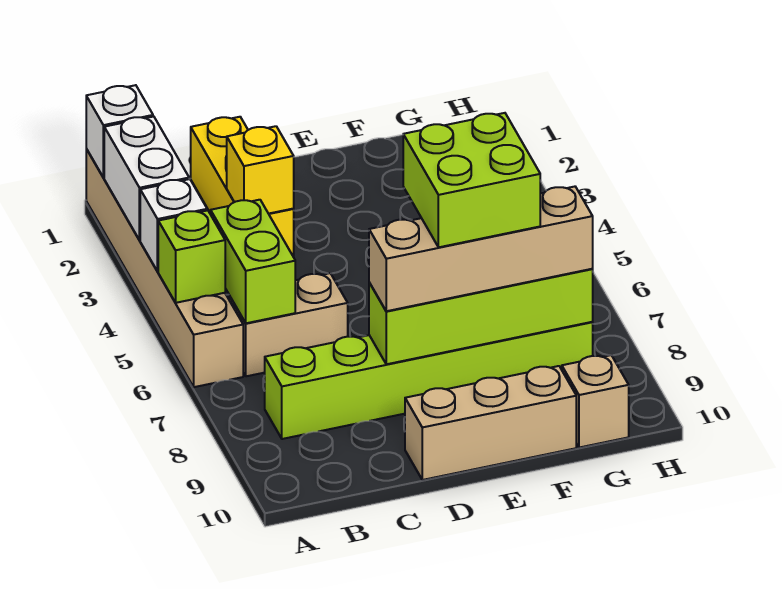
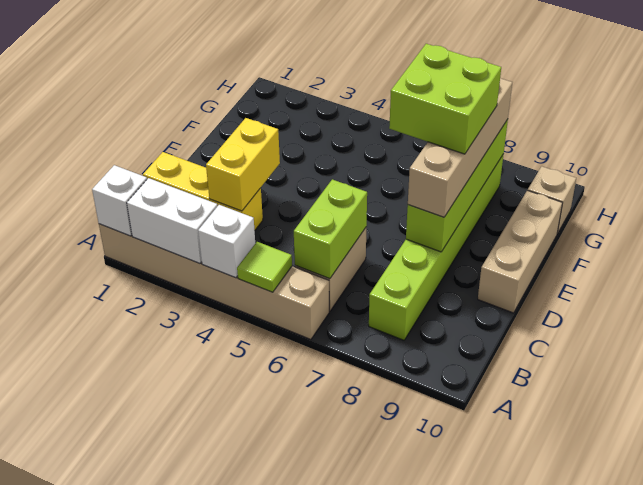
lime 1x1 brick [158,210,225,303] -> lime 1x1 tile [237,242,292,292]
lime 1x2 brick [211,200,295,323] -> lime 1x2 brick turned to [294,179,367,279]
yellow 1x1 brick [227,126,294,214] -> yellow 1x2 brick [206,118,280,211]

